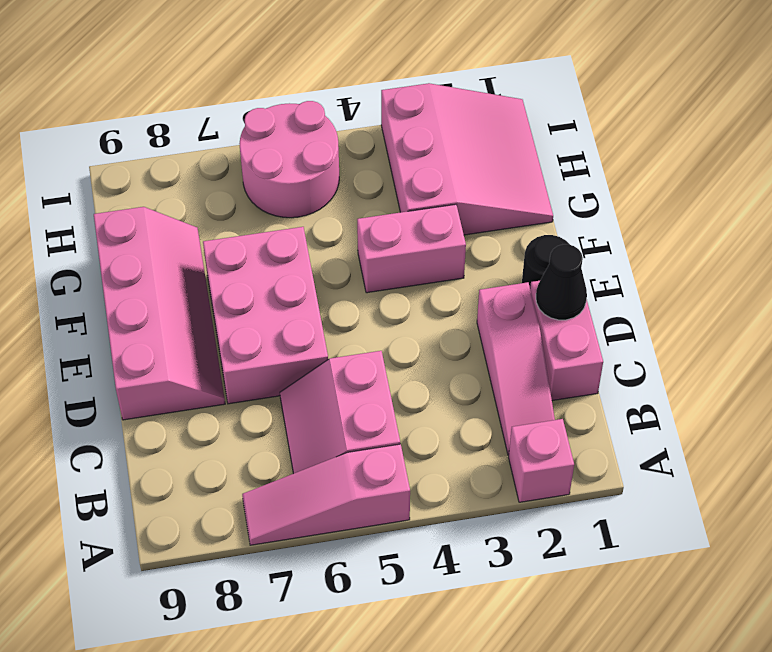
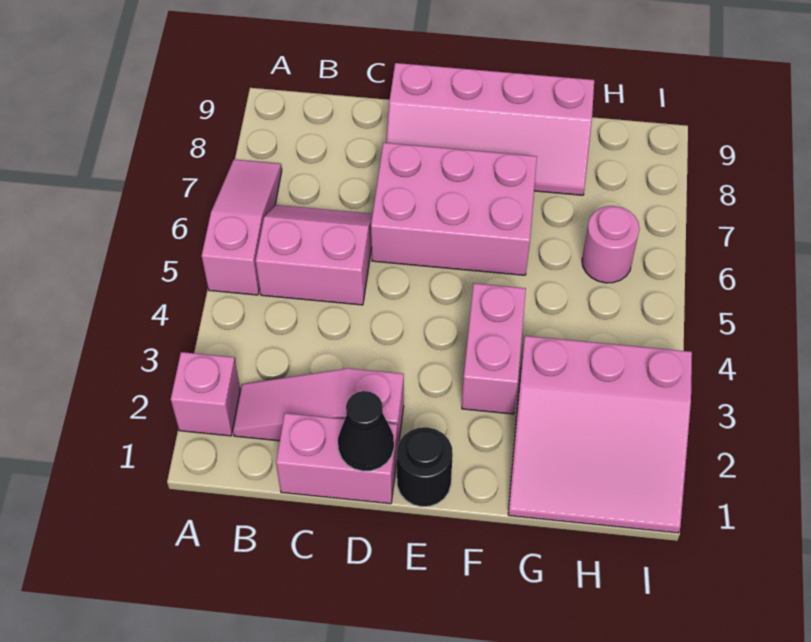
pink 2x2 round brick [239,101,339,218] -> pink 1x1 round brick [582,206,640,283]

